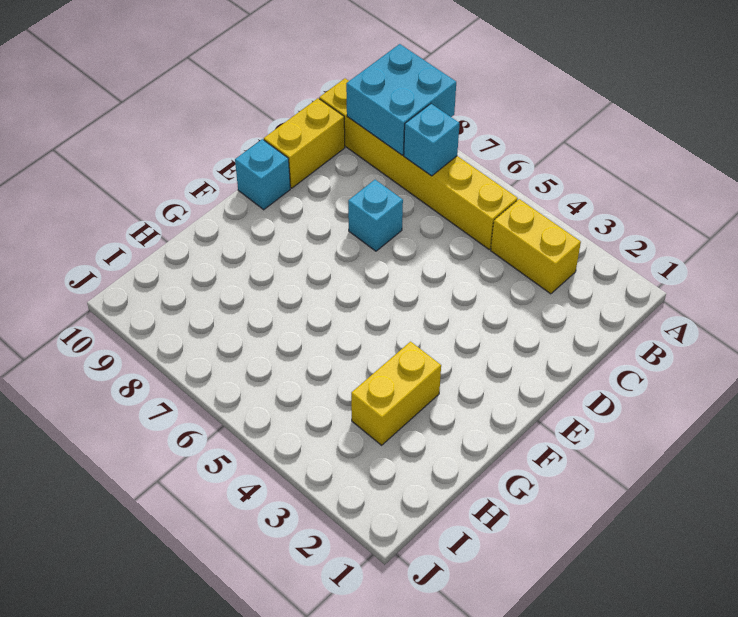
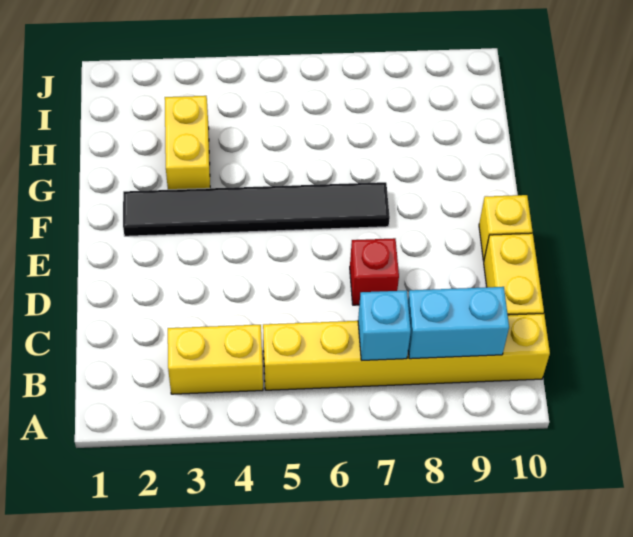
cyan 2x2 brick [346,44,456,155] -> cyan 1x2 brick [408,287,509,359]
cyan 1x1 brick [348,180,403,251] -> red 1x1 brick [350,238,399,305]
cyan 1x1 brick [235,139,290,210] -> yellow 1x1 brick [479,195,533,261]
none -> black 1x6 tile [123,182,390,236]

